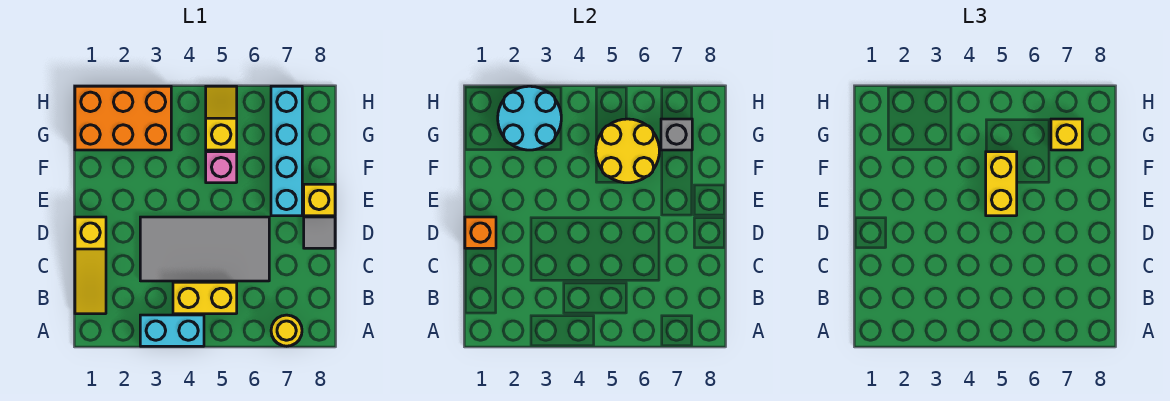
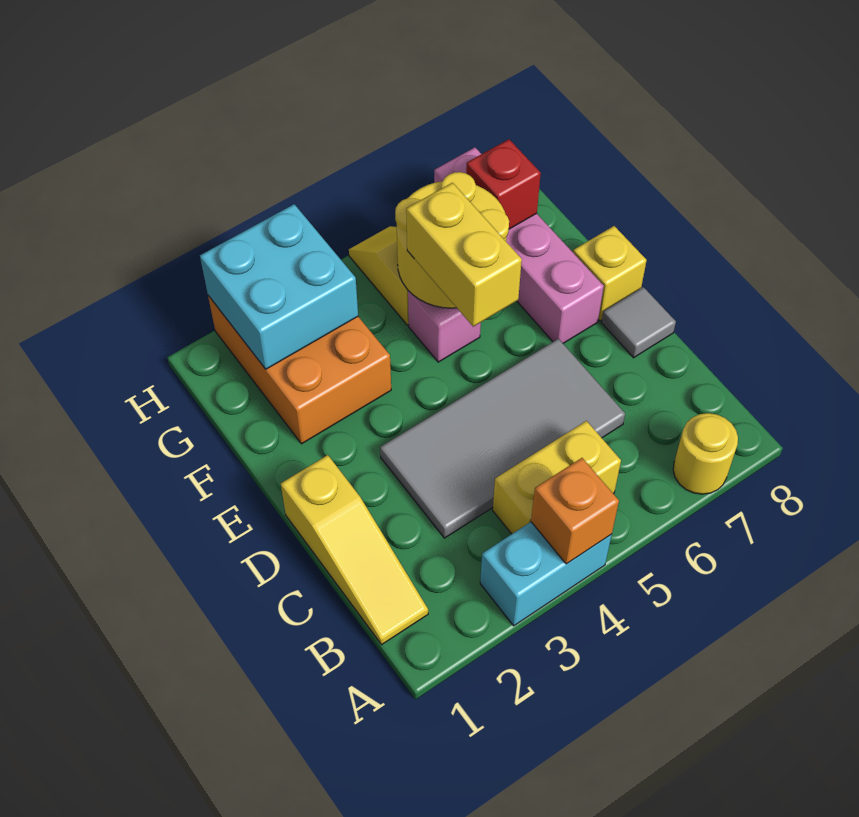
orange 1x1 brick [465,217,496,248] -> orange 1x1 brick moved to [531,458,619,564]
cyan 1x4 brick [271,86,302,216] -> pink 1x4 brick [434,147,604,343]
orange 2x3 brick [75,86,171,150] -> orange 2x3 brick turned to [208,296,391,444]
cyan 2x2 round brick [498,86,561,150] -> cyan 2x2 brick [200,204,358,369]
grey 1x1 brick [661,119,692,150] -> red 1x1 brick [466,139,541,229]
yellow 1x1 brick [1051,119,1082,150] -> none

